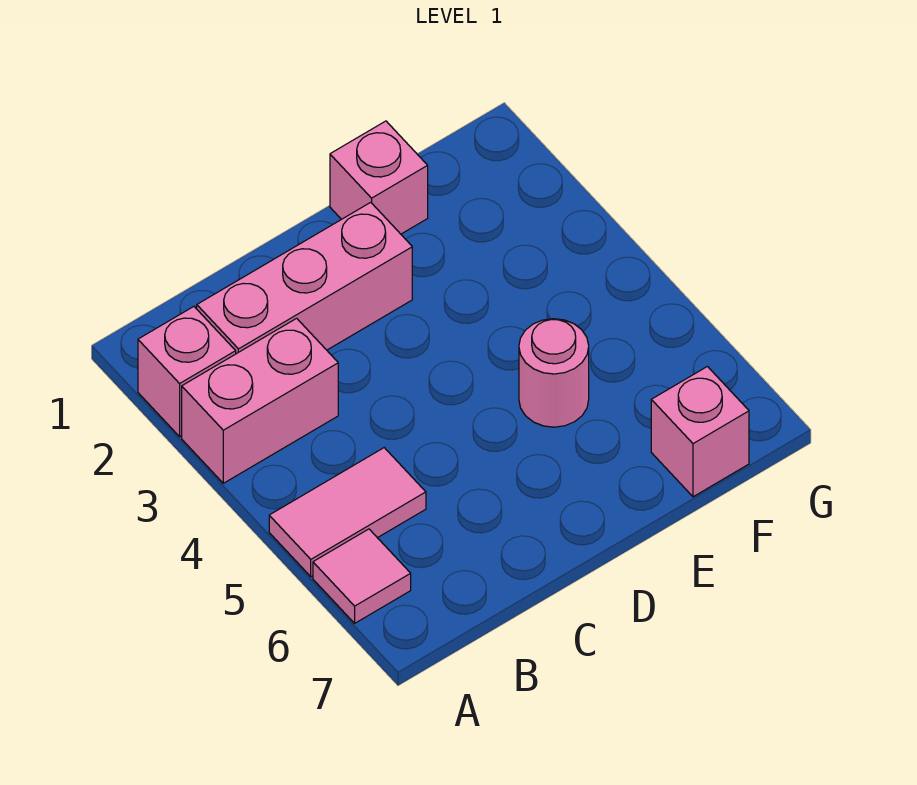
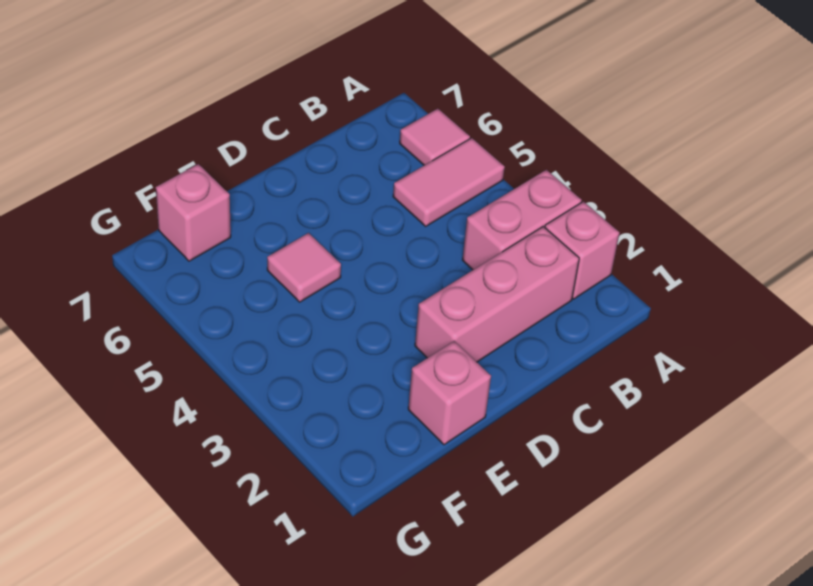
pink 1x1 round brick [519,319,589,427] -> pink 1x1 tile [267,233,341,302]

